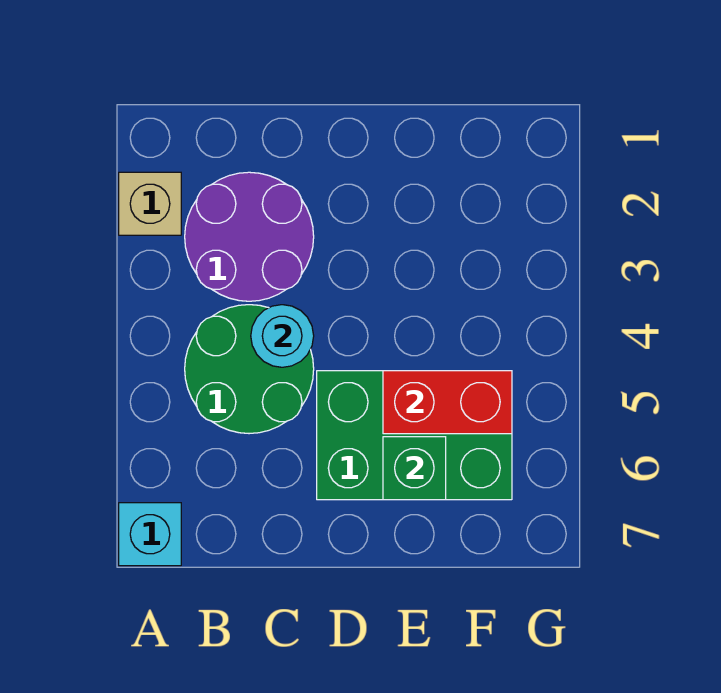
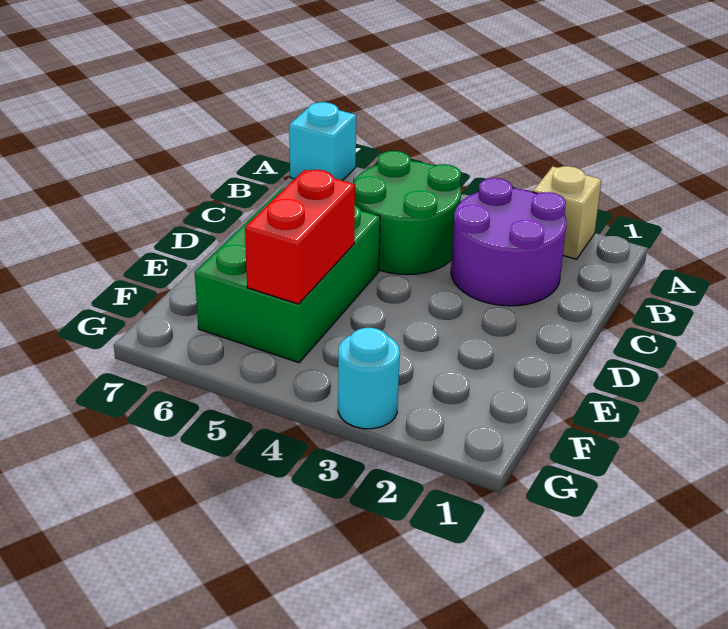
cyan 1x1 round brick [251,305,314,367] -> cyan 1x1 round brick moved to [338,328,400,429]
green 1x1 brick [383,437,446,500] -> none

